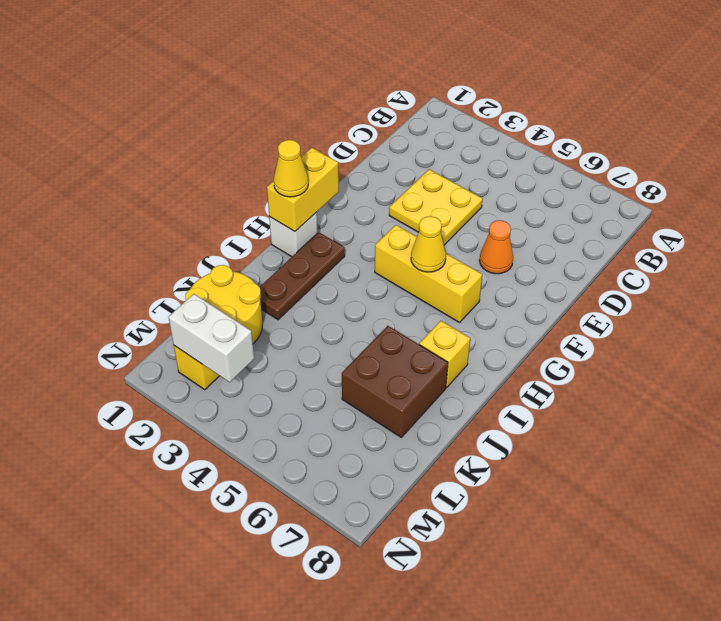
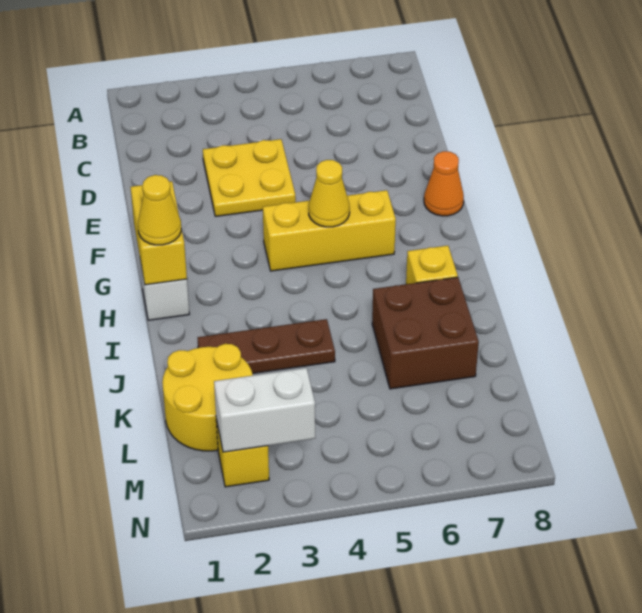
orange 1x1 cone [479,220,513,274] -> orange 1x1 cone moved to [424,151,464,216]
brown 1x3 plate [260,232,345,320] -> brown 1x3 plate turned to [198,319,335,374]

